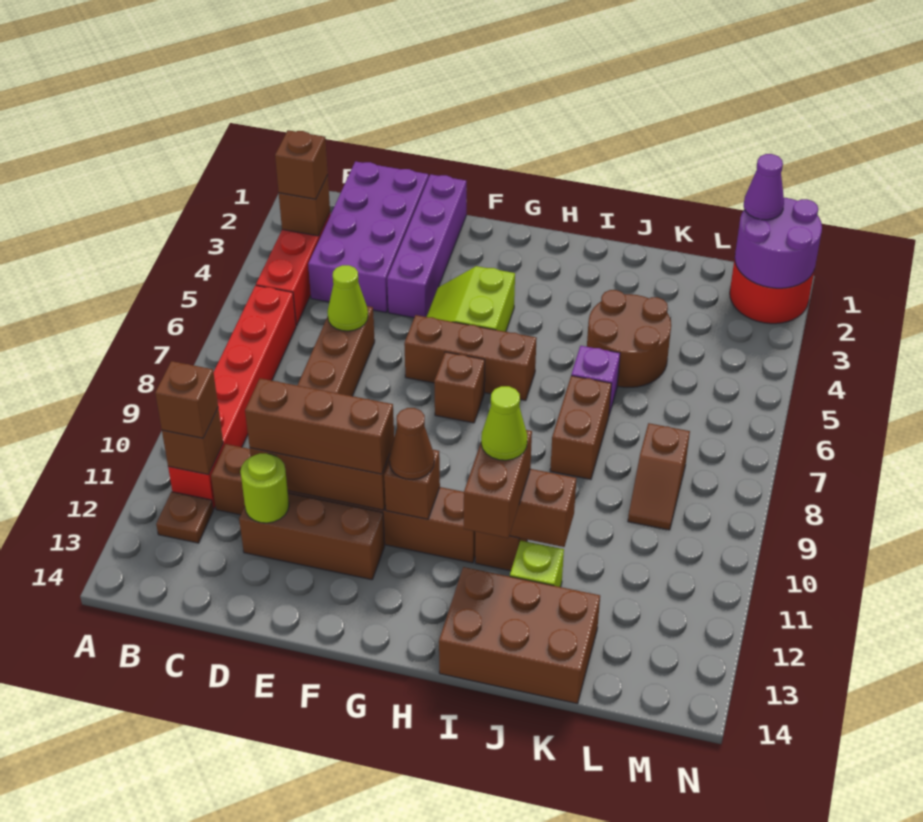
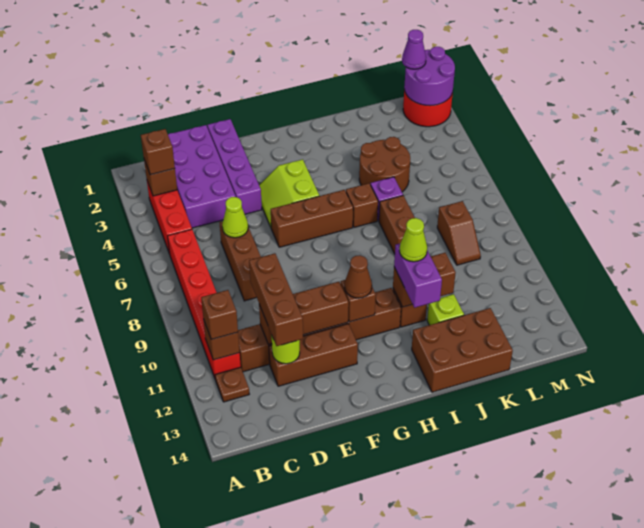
brown 1x3 brick [245,378,394,474] -> brown 1x3 brick turned to [249,253,303,346]
brown 1x1 brick [434,352,485,423] -> brown 1x1 brick moved to [346,183,378,227]
brown 1x2 brick [464,430,532,538] -> purple 1x2 brick [394,244,442,308]

